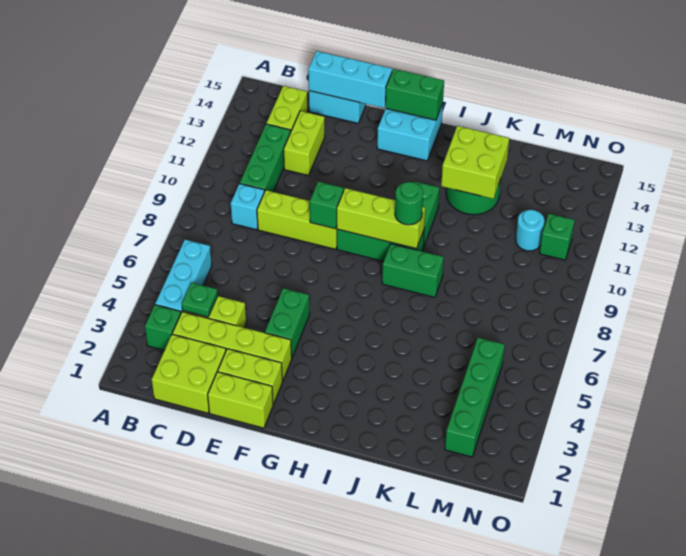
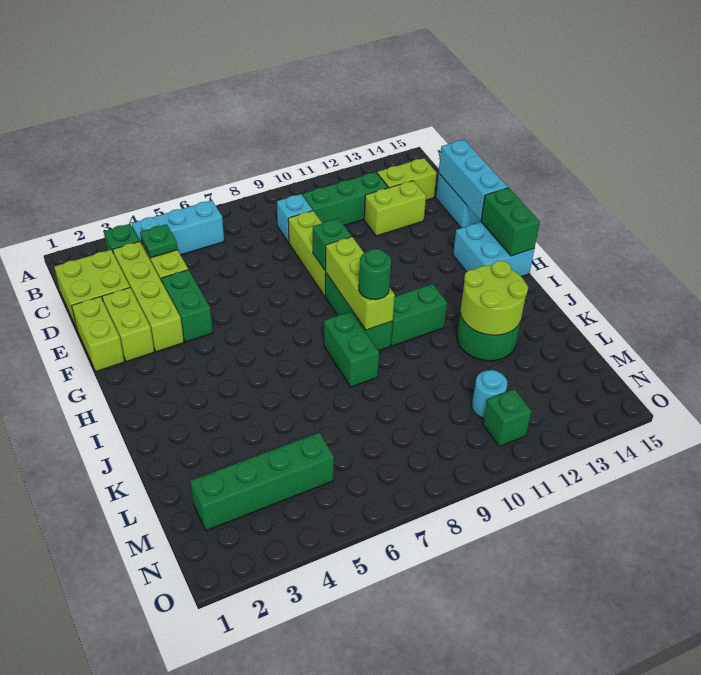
green 1x2 brick [265,288,310,357] -> green 1x2 brick turned to [161,270,213,342]
lime 2x2 brick [441,126,509,199] -> lime 2x2 round brick [461,261,528,335]

